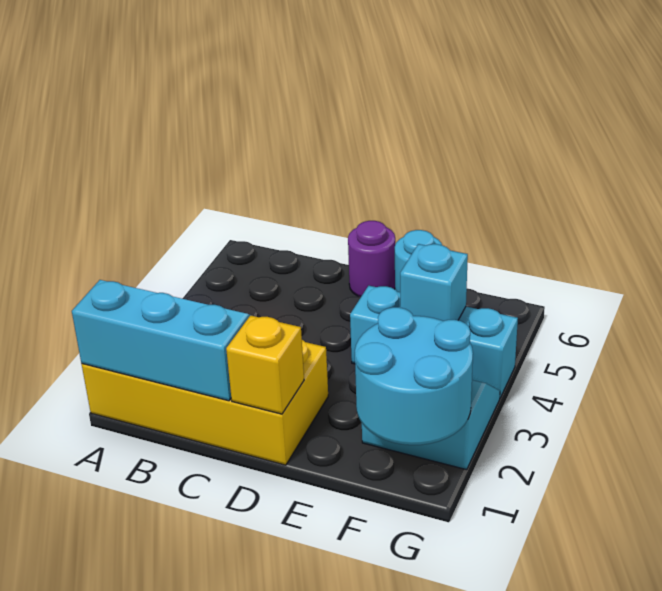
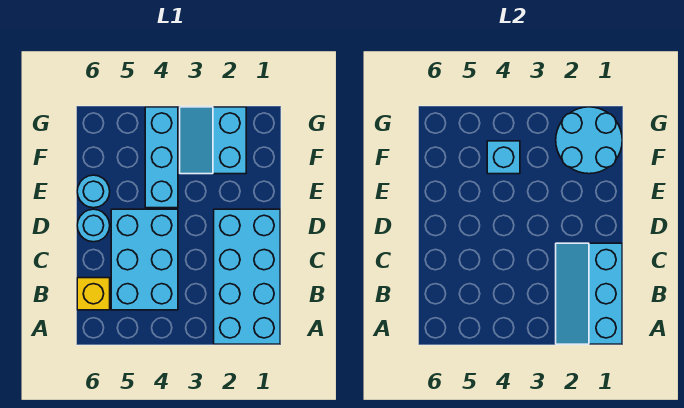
yellow 2x4 brick [82,340,328,465] -> cyan 2x4 brick [214,209,280,344]
none -> cyan 2x3 brick [111,209,178,310]
yellow 1x1 brick [226,315,304,414] -> yellow 1x1 brick moved to [77,278,110,310]
purple 1x1 round brick [348,221,395,297] -> cyan 1x1 round brick [77,209,110,242]

